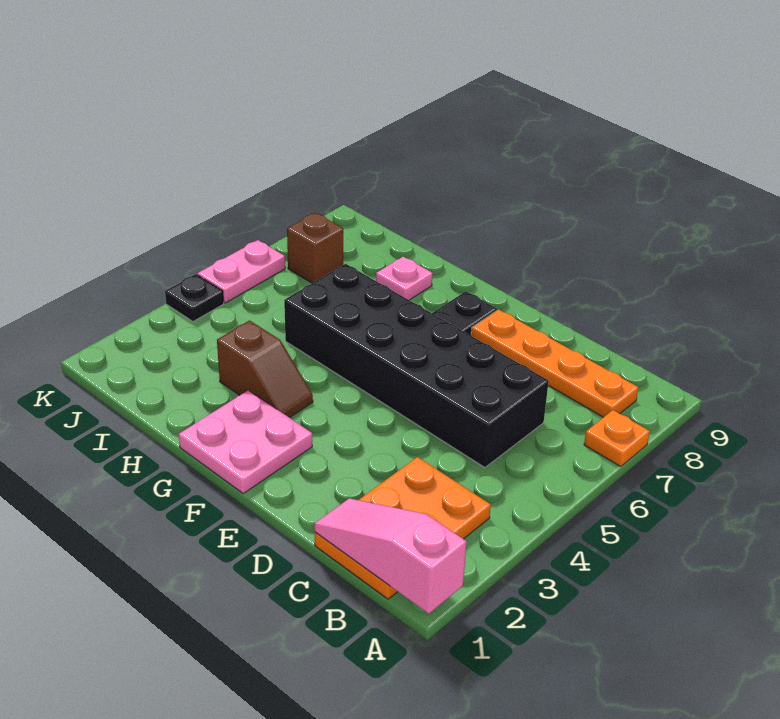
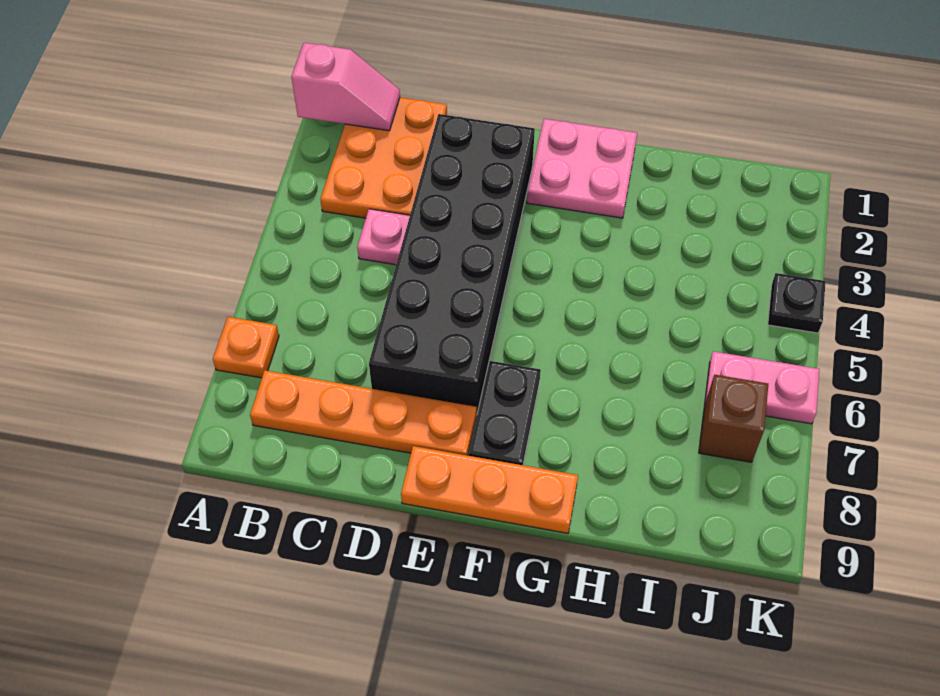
pink 1x3 slope [314,498,467,614] -> pink 1x2 slope [291,43,400,131]
black 2x6 brick [284,264,549,467] -> black 2x6 brick turned to [369,114,535,413]
none -> orange 1x3 plate [401,446,578,533]
brown 1x2 slope [217,320,313,418] -> none
pink 1x1 plate [376,257,433,300] -> pink 1x1 plate moved to [357,209,410,265]
pink 1x2 plate [198,240,285,303] -> pink 1x2 plate turned to [705,351,819,424]

